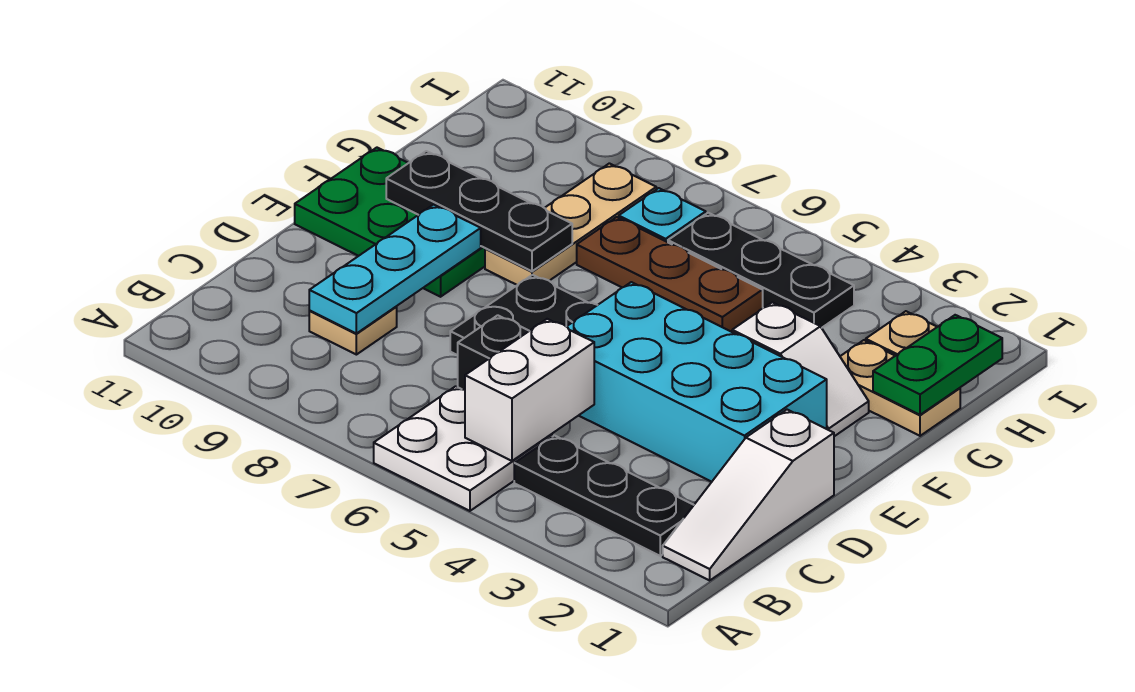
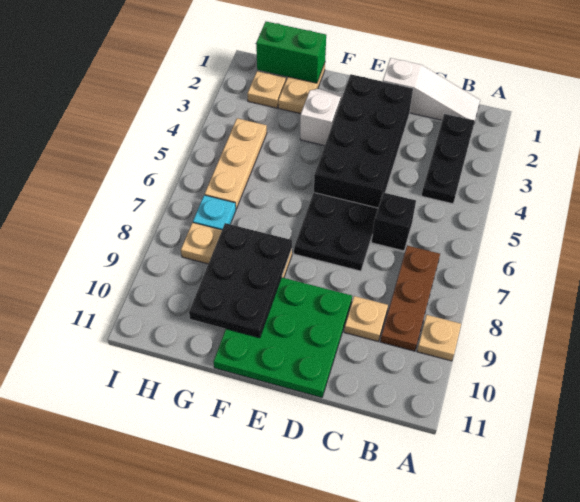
white 2x2 plate [374,386,552,511] -> none
none -> tan 1x1 plate [417,315,461,361]
white 1x2 brick [465,319,594,461] -> none
cyan 1x3 plate [309,205,481,333] -> none
cyan 2x4 brick [566,282,827,482] -> black 2x4 brick [314,74,413,208]
green 2x3 plate [295,148,485,297] -> green 3x3 plate [214,277,352,398]
black 1x3 plate [386,151,572,271] -> black 2x3 plate [189,223,292,338]
green 1x2 plate [873,315,1002,415] -> green 1x2 brick [256,22,326,83]
brown 1x3 plate [577,217,763,331] -> brown 1x3 plate moved to [380,246,440,351]
black 1x3 plate [668,213,854,328] -> tan 1x3 plate [205,118,267,209]

